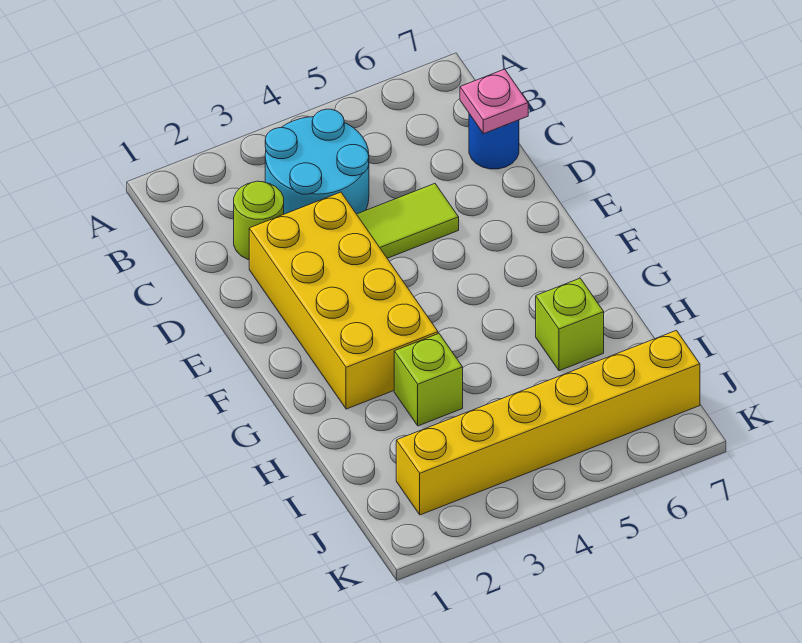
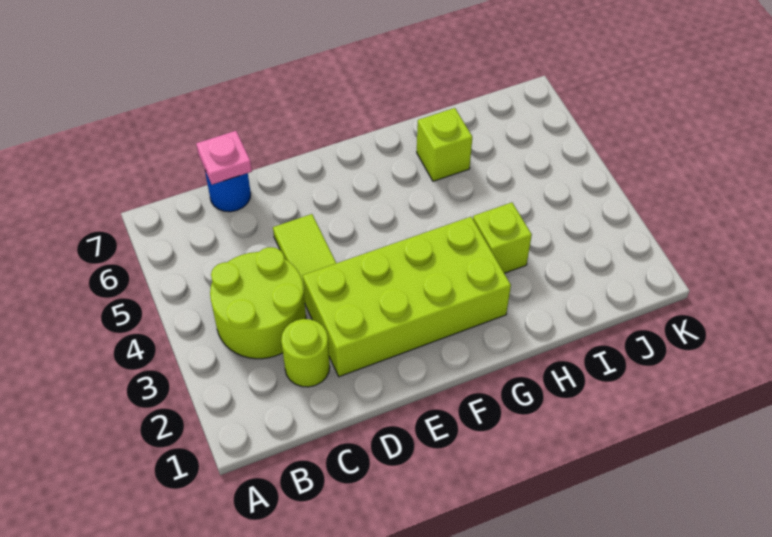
cyan 2x2 round brick [265,109,369,214] -> lime 2x2 round brick [210,247,306,359]
yellow 2x4 brick [249,192,438,409] -> lime 2x4 brick [303,217,511,377]
yellow 1x6 brick [396,330,700,515] -> none

